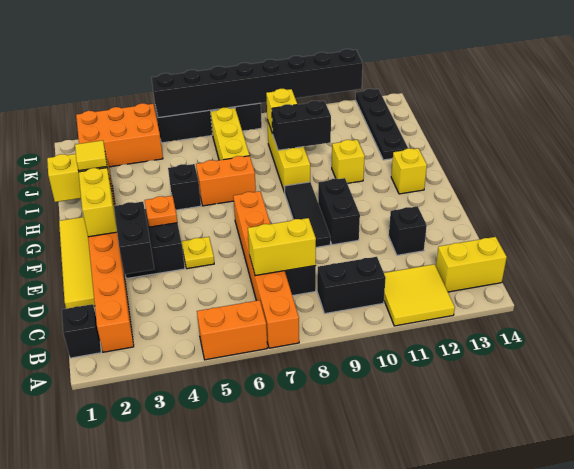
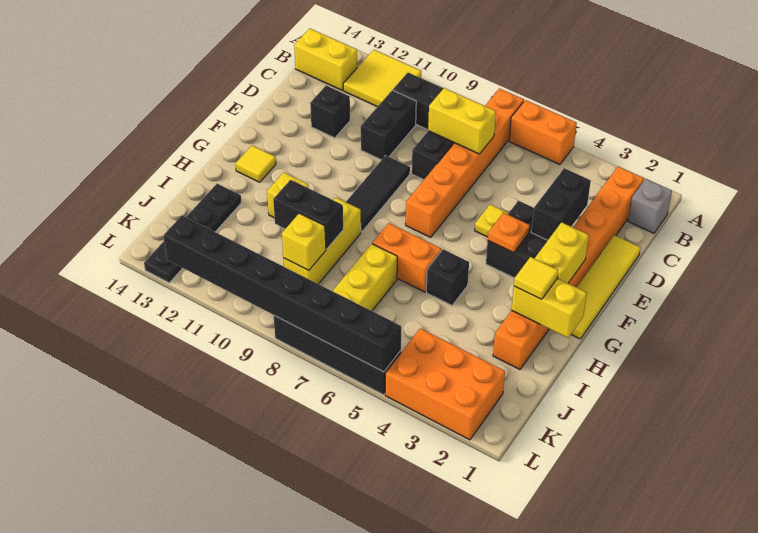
black 1x1 brick [62,304,101,358] -> grey 1x1 brick [628,179,672,233]
black 1x2 brick [318,178,360,245] -> black 1x2 brick moved to [361,90,416,160]
yellow 1x1 brick [391,148,427,194] -> yellow 1x1 tile [235,146,276,182]

